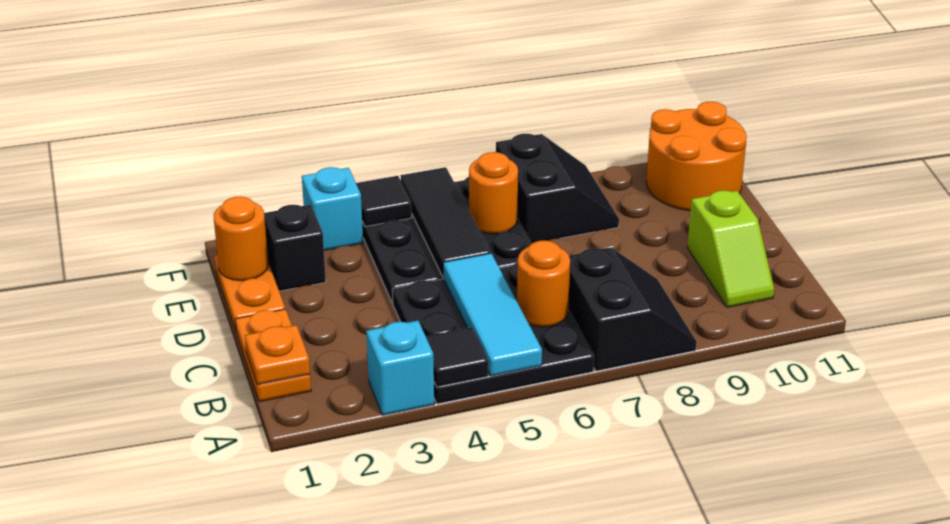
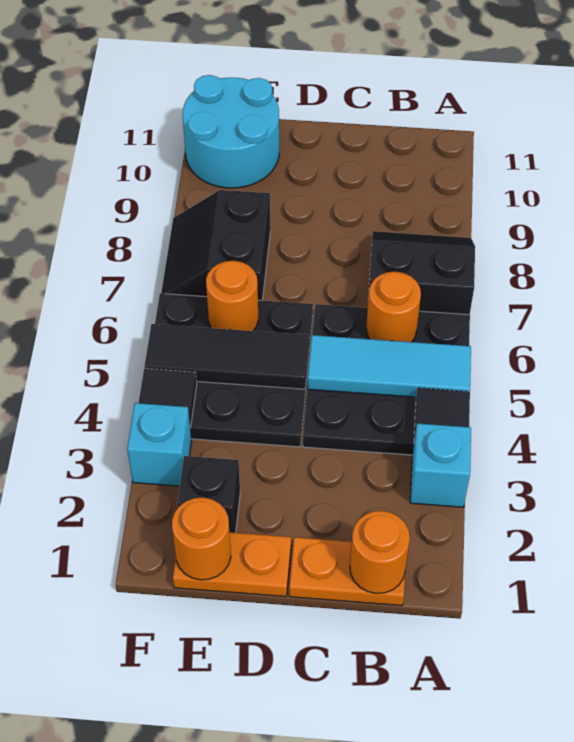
orange 1x1 plate [245,325,310,385] -> orange 1x1 round brick [350,511,410,593]
lime 1x2 slope [687,190,774,307] -> none
black 2x2 slope [496,134,619,243] -> black 2x2 slope turned to [161,190,270,300]
orange 2x2 round brick [646,102,746,211] -> cyan 2x2 round brick [182,75,279,188]

